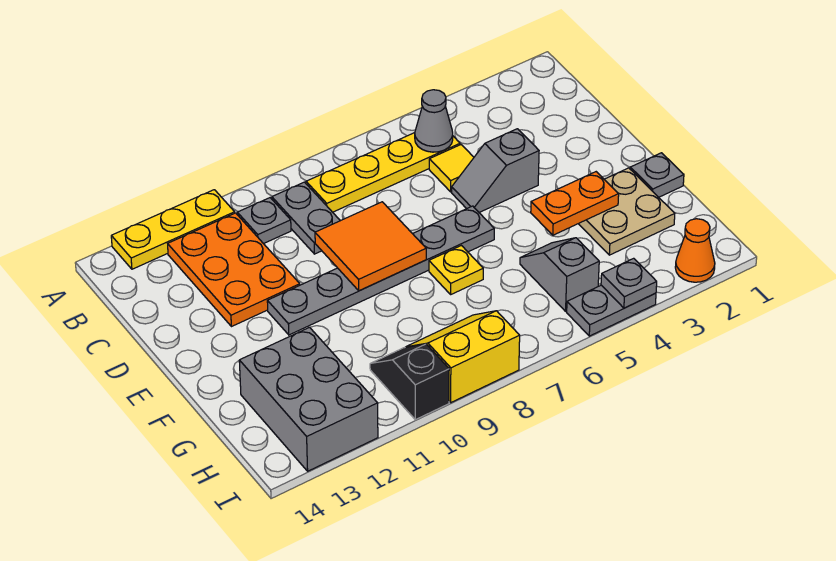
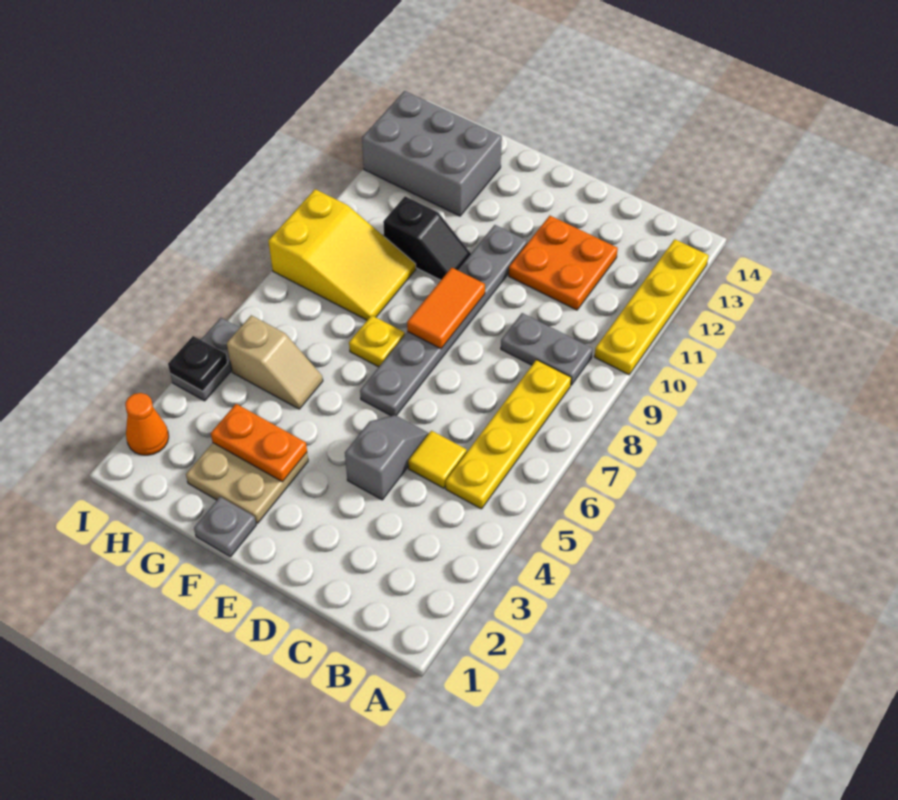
yellow 1x3 plate [111,190,235,269] -> yellow 1x4 plate [594,239,709,375]
grey 1x1 cone [415,90,453,152] -> none
grey 1x1 plate [237,198,291,244] -> none
orange 2x3 plate [168,213,300,327] -> orange 2x2 plate [509,216,618,310]
orange 2x2 tile [315,202,426,291] -> orange 1x2 tile [407,267,485,349]
orange 1x2 plate [531,172,619,235] -> orange 1x2 plate turned to [211,404,307,482]
grey 1x2 slope [520,238,599,311] -> tan 1x2 slope [227,315,323,409]
yellow 2x2 slope [407,311,520,402] -> yellow 2x3 slope [269,189,416,320]
black 1x2 slope [370,344,449,420] -> black 1x2 slope moved to [383,196,471,280]
grey 1x1 plate [601,258,657,308] -> black 1x1 plate [168,336,227,391]

